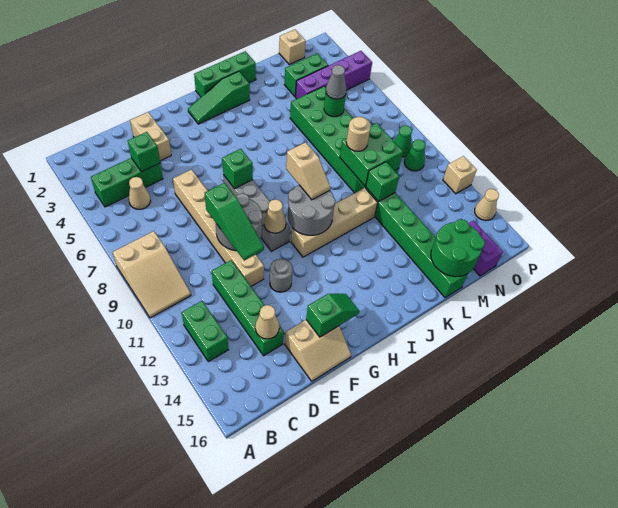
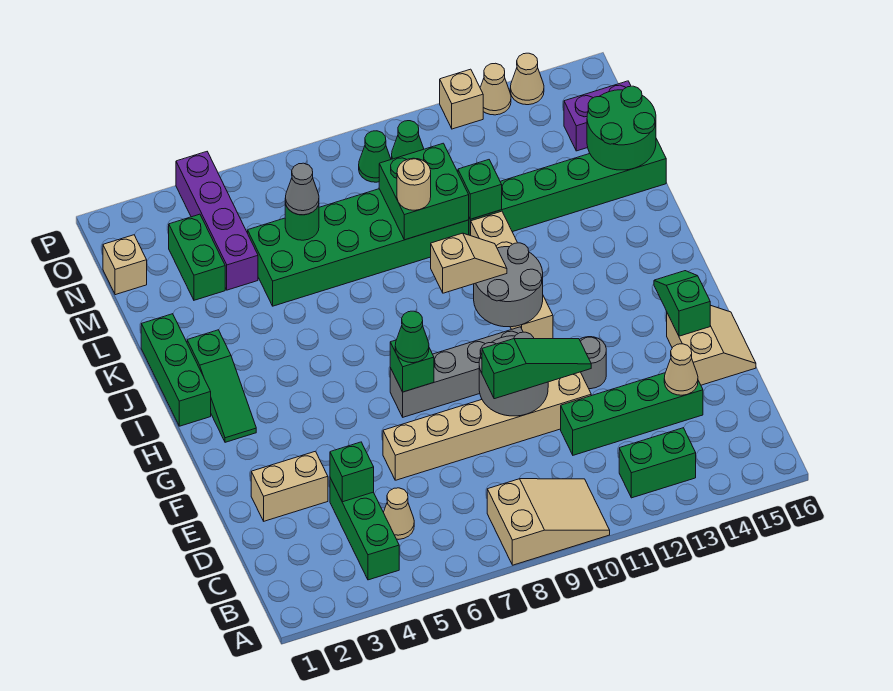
none -> green 1x1 cone [395,311,429,363]
tan 1x1 cone [264,199,286,233] -> tan 1x1 cone moved to [480,63,511,115]

